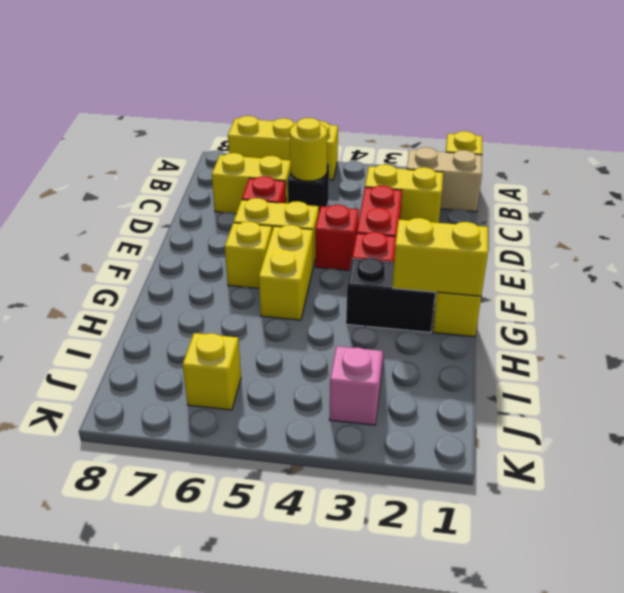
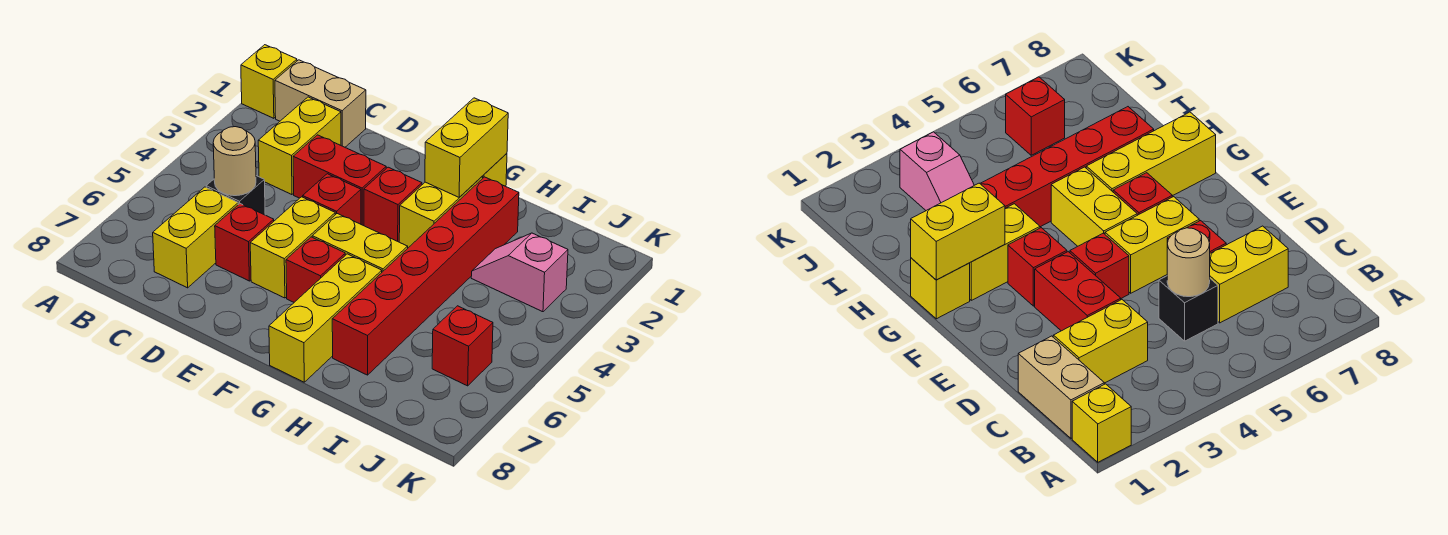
yellow 1x3 brick [228,116,338,180] -> yellow 1x3 brick moved to [269,254,382,382]
tan 1x2 brick [407,147,482,212] -> tan 1x2 brick turned to [275,60,366,147]
yellow 1x1 round brick [290,118,327,181] -> tan 1x1 round brick [213,127,256,196]
yellow 1x1 brick [225,222,272,288] -> red 1x1 brick [286,237,345,302]
black 1x2 brick [346,258,435,332] -> yellow 1x2 brick [399,176,483,248]
none -> red 1x6 brick [332,177,519,375]
yellow 1x1 brick [183,333,241,410] -> red 1x1 brick [432,306,493,386]

